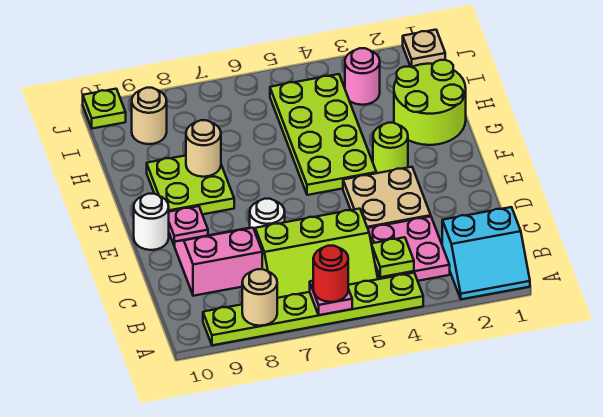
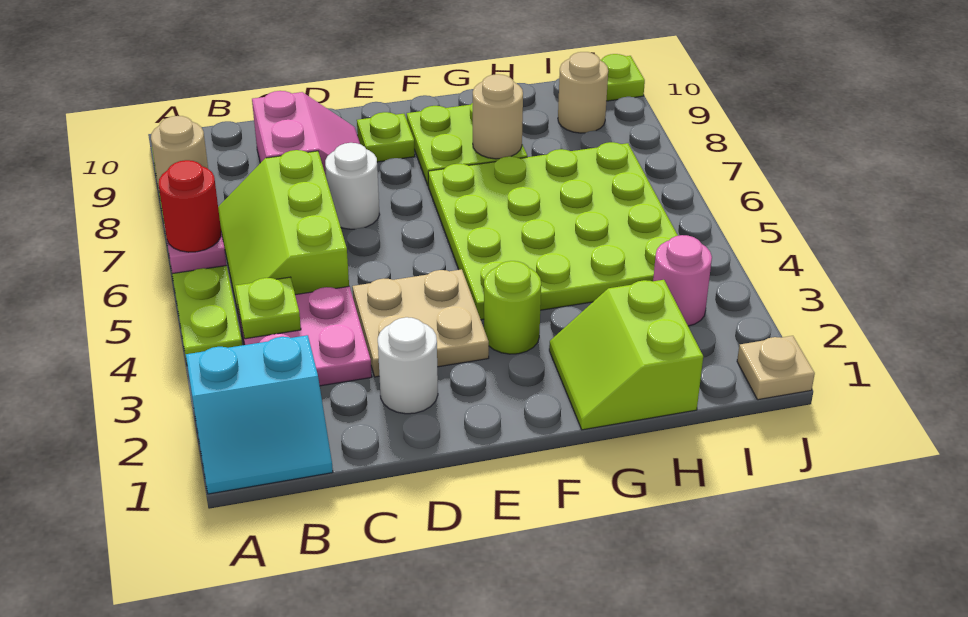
cyan 2x2 slope [442,207,530,299] -> cyan 2x2 slope turned to [186,335,333,494]
pink 1x1 plate [169,206,208,246] -> lime 1x1 plate [357,112,415,162]
white 1x1 round brick [134,194,169,250] -> white 1x1 round brick moved to [378,317,438,414]
lime 2x4 plate [270,74,376,195] -> lime 4x4 plate [428,142,678,320]
lime 2x2 round brick [394,60,466,145] -> lime 2x2 slope [549,280,703,430]

